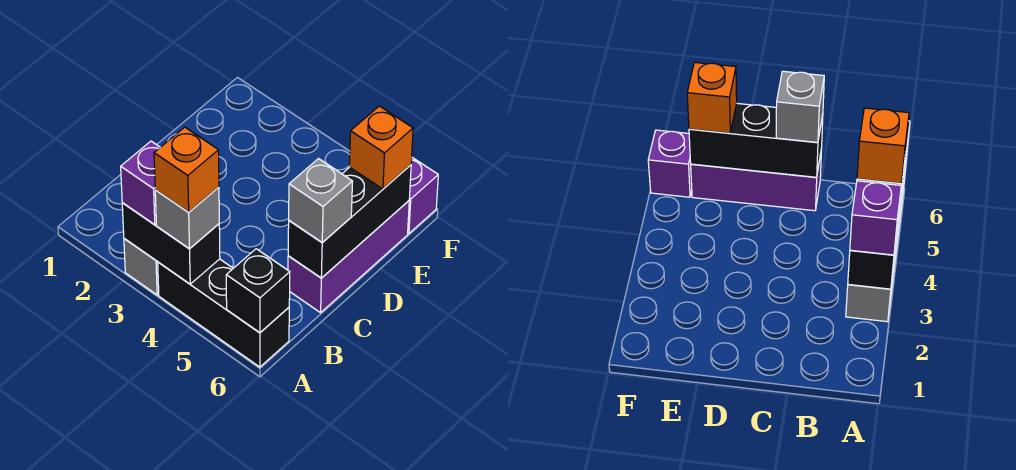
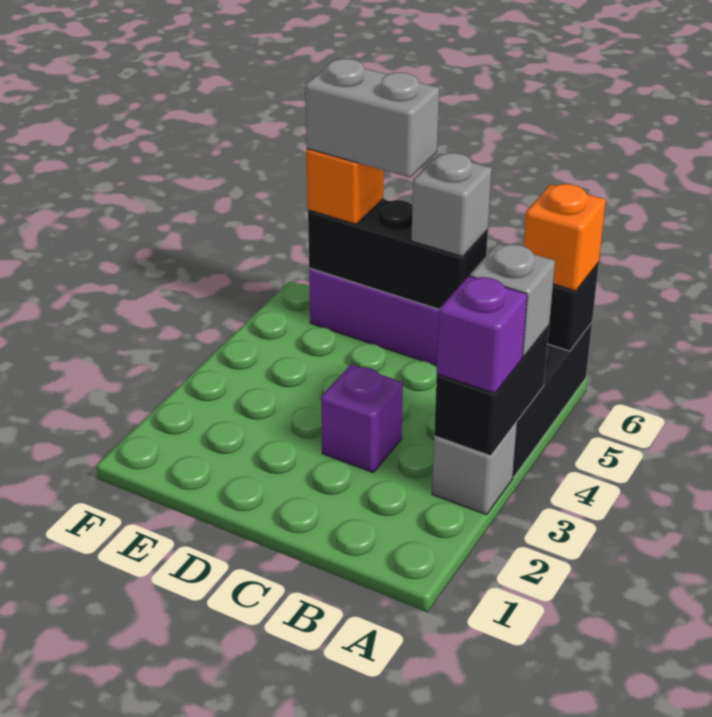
orange 1x1 brick [154,127,219,212] -> orange 1x1 brick moved to [524,184,606,291]
none -> grey 1x2 brick [305,59,439,178]
purple 1x1 brick [408,158,438,233] -> purple 1x1 brick moved to [321,365,403,473]

